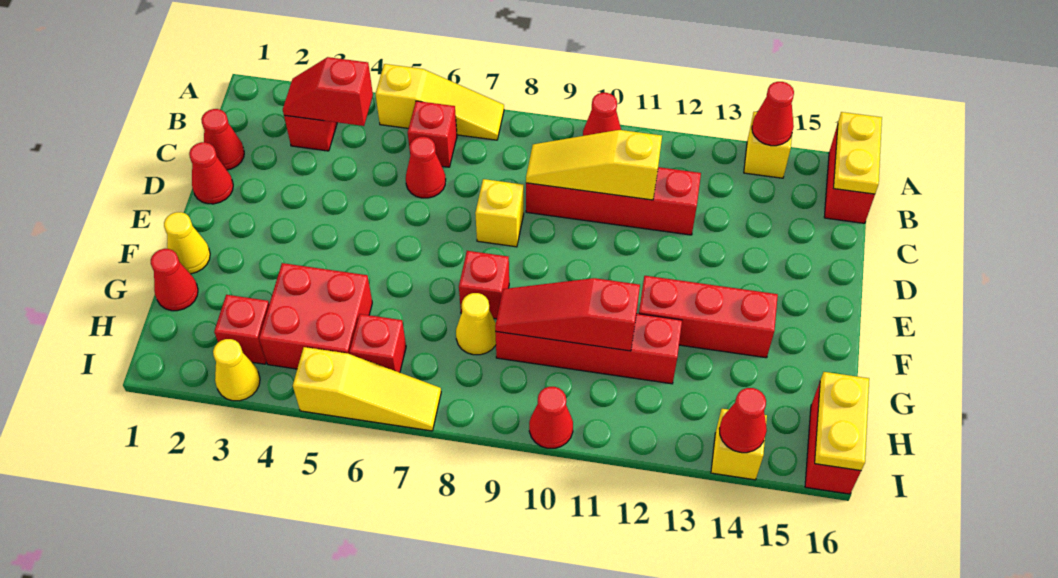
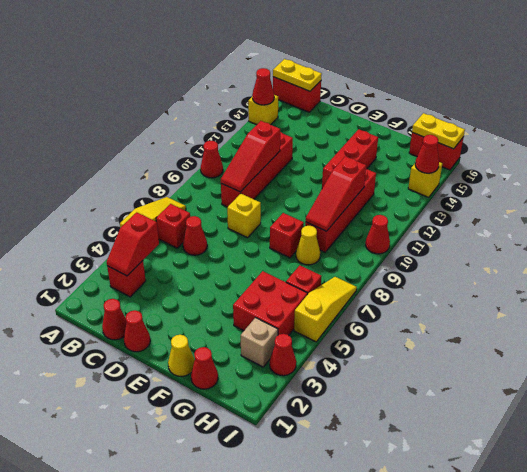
yellow 1x3 slope [526,130,662,200] -> red 1x3 slope [221,121,280,192]
red 1x1 brick [214,295,269,364] -> tan 1x1 brick [241,318,278,367]
yellow 1x1 cone [213,339,260,401] -> red 1x1 cone [270,334,296,376]

